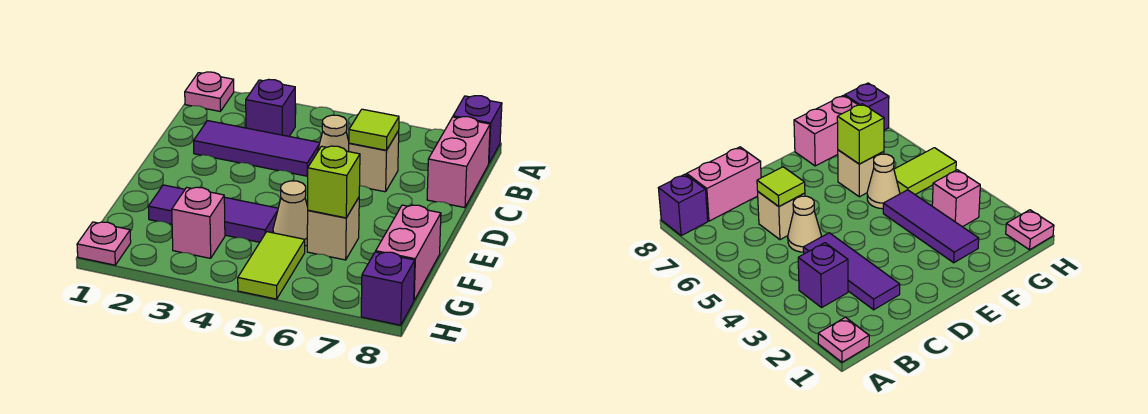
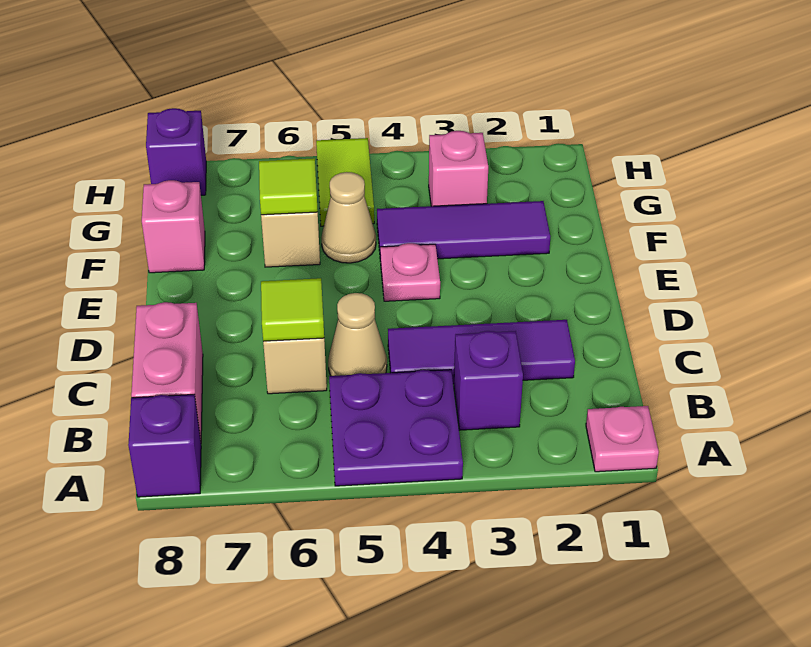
none -> purple 2x2 plate [329,370,463,486]
lime 1x1 brick [308,146,360,218] -> lime 1x1 tile [259,158,318,215]
pink 1x2 brick [376,205,441,300] -> pink 1x1 brick [142,180,205,273]
pink 1x1 plate [77,222,131,265] -> pink 1x1 plate moved to [380,243,440,301]

